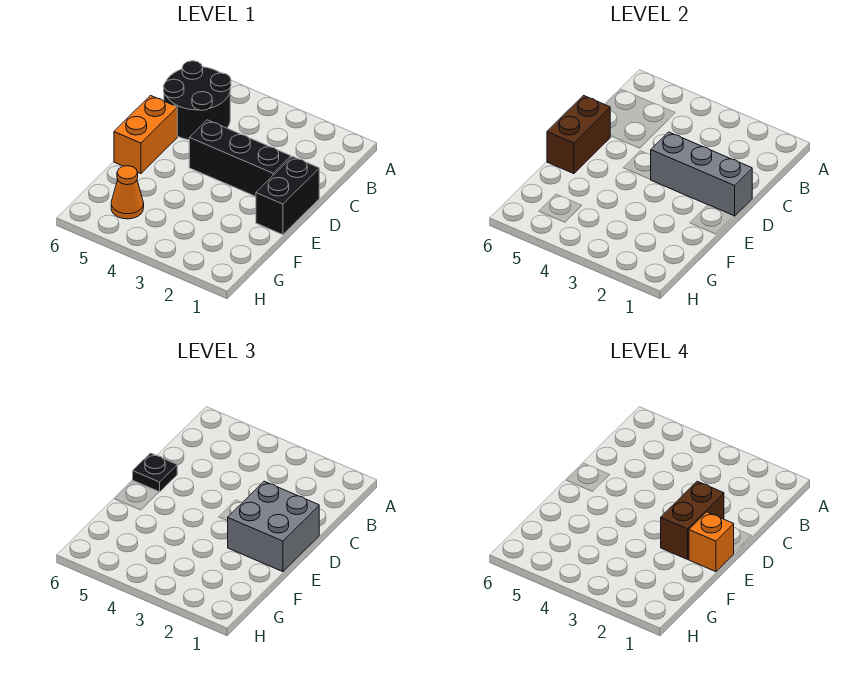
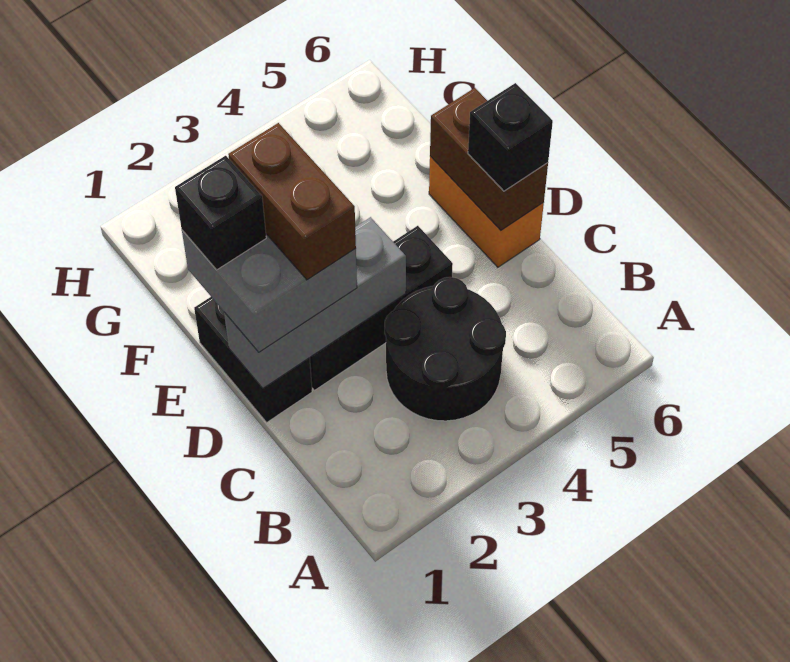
black 2x2 round brick [164,61,231,140] -> black 2x2 round brick moved to [385,277,506,421]
black 1x1 plate [133,453,177,492] -> black 1x1 brick [468,83,553,191]
orange 1x1 brick [689,512,734,572] -> black 1x1 brick [175,156,266,270]
orange 1x1 cone [111,166,144,219] -> none

